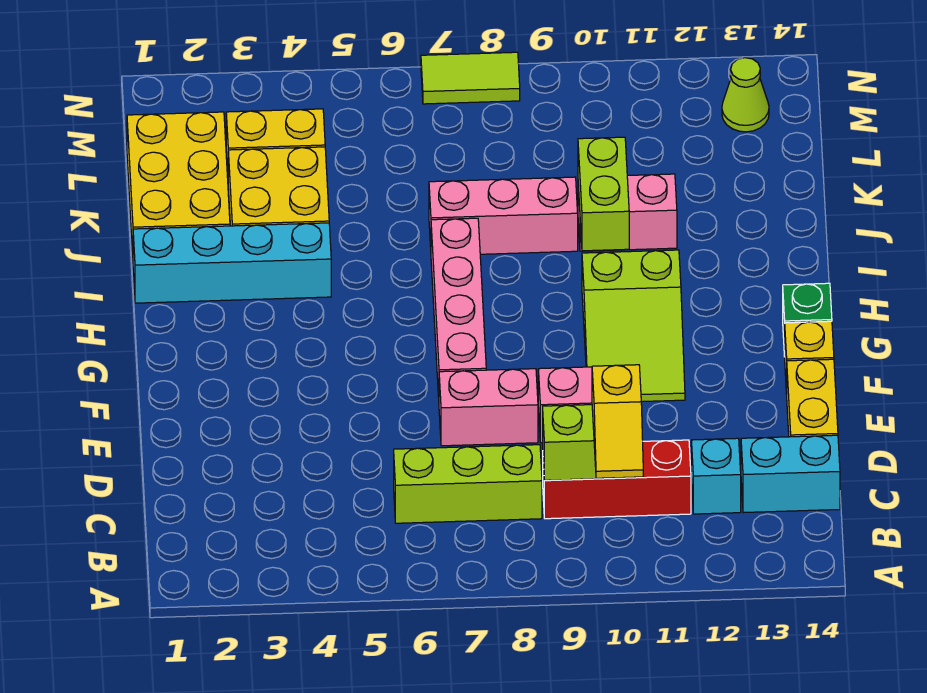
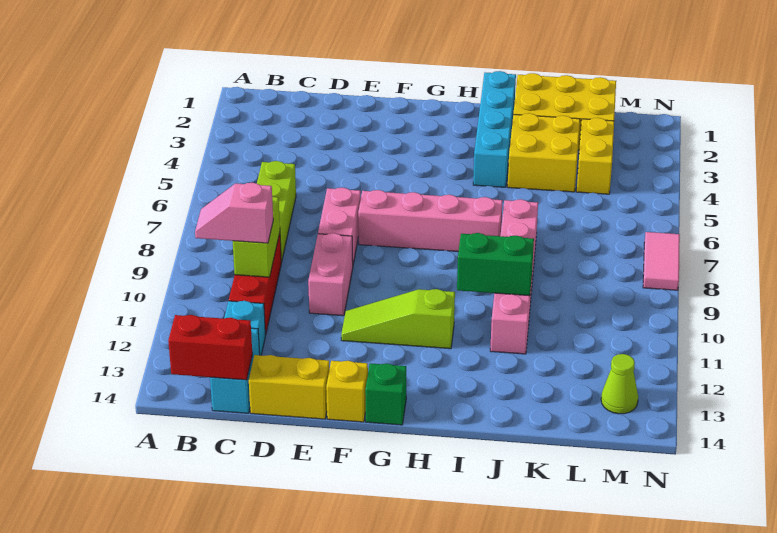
yellow 1x2 slope [592,365,643,478] -> pink 1x2 slope [195,183,273,243]
none -> red 1x2 brick [168,315,252,380]
lime 2x3 slope [582,250,685,402] -> lime 1x3 slope [341,289,455,349]
lime 1x2 brick [578,137,629,251] -> green 1x2 brick [457,233,534,296]
lime 1x2 tile [421,52,520,104] -> pink 1x2 tile [643,232,680,290]

